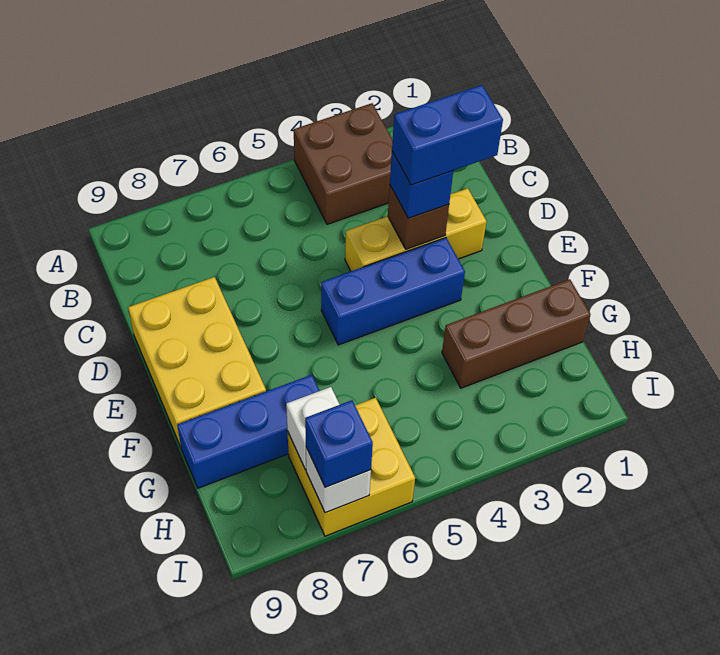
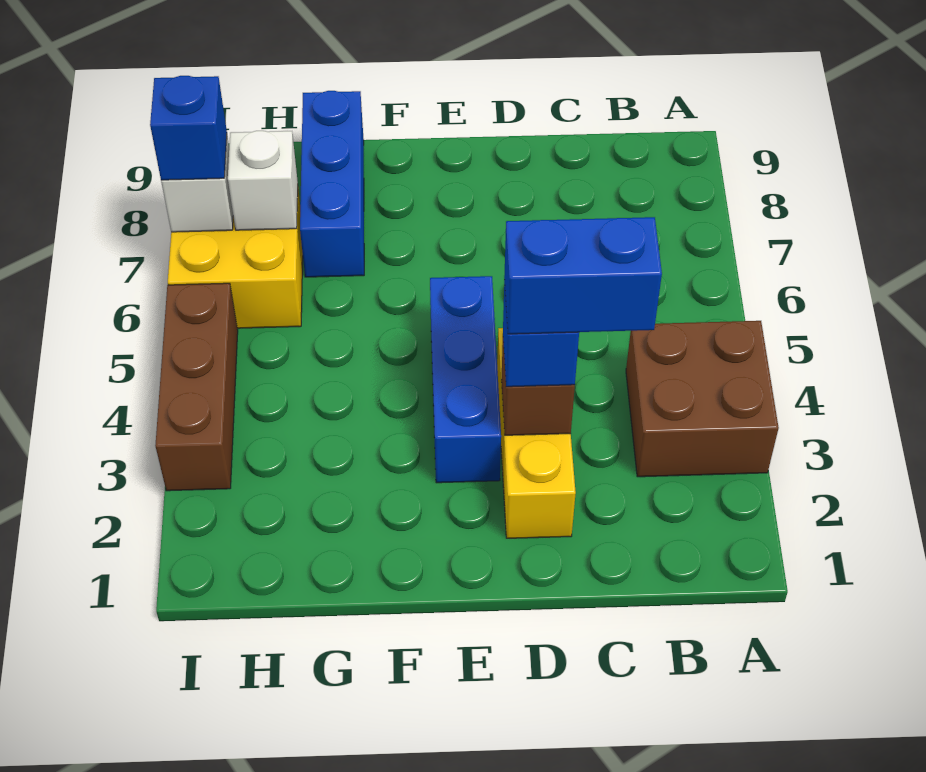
blue 1x2 brick [392,85,503,185] -> blue 1x2 brick turned to [504,217,662,334]
yellow 2x3 brick [128,277,266,447] -> none
brown 1x3 brick [442,279,591,388] -> brown 1x3 brick moved to [155,283,238,491]

